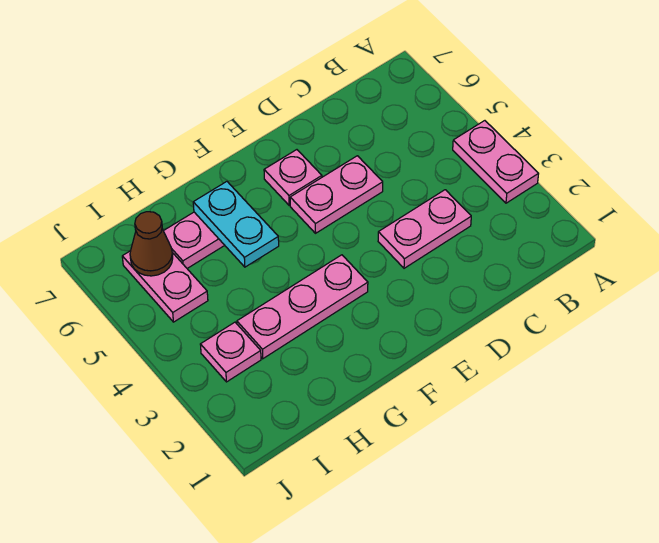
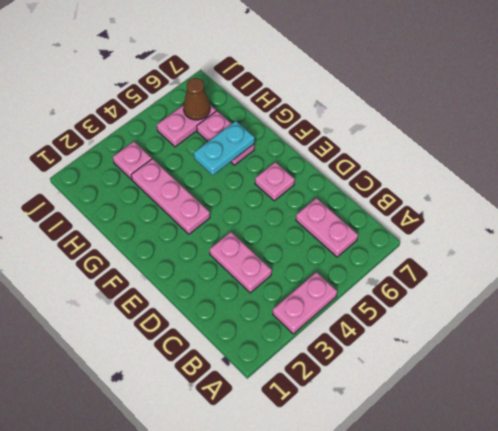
pink 1x2 plate [290,156,383,233] -> pink 1x2 plate moved to [296,198,358,257]

